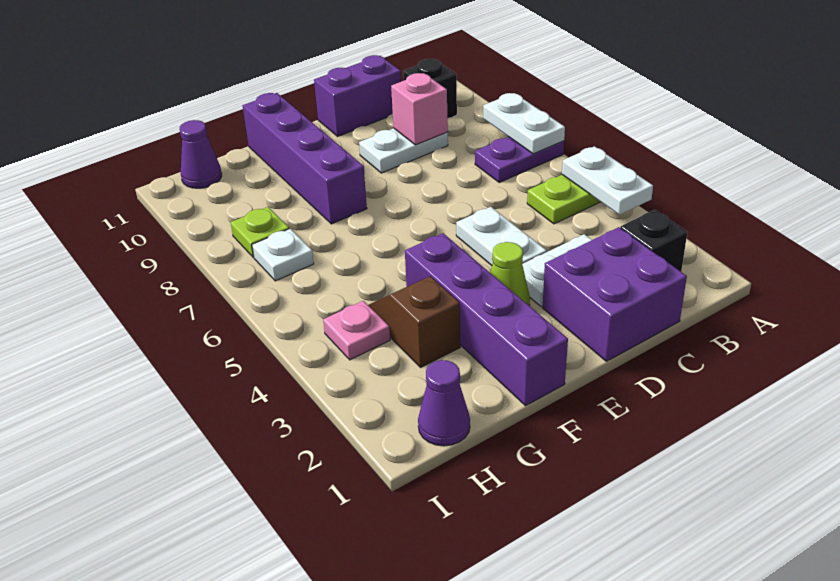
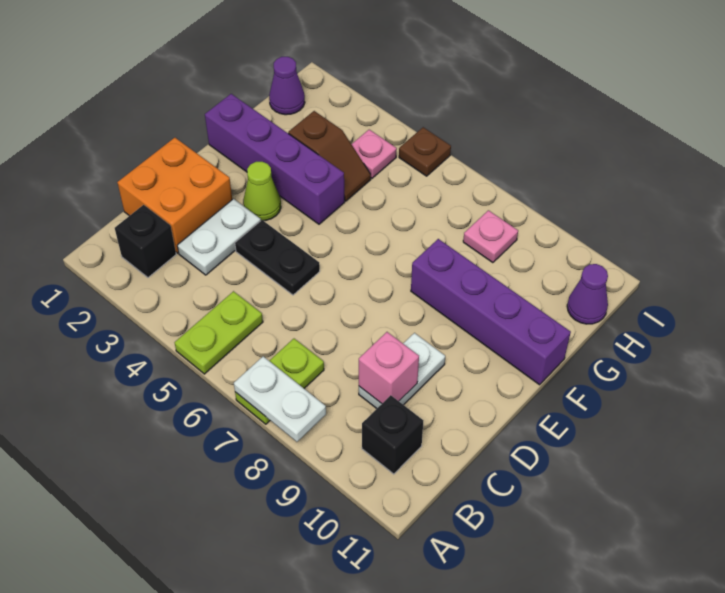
white 1x2 plate [562,146,653,215] -> none
purple 1x2 plate [475,137,564,182] -> lime 1x2 plate [235,339,324,424]
purple 2x2 brick [543,227,687,361] -> orange 2x2 brick [117,138,232,253]
purple 1x2 brick [314,55,401,136] -> none
white 1x2 plate [456,207,547,265] -> black 1x2 plate [235,220,320,295]
white 1x1 plate [252,229,314,281] -> none
lime 1x1 plate [231,207,289,257] -> pink 1x1 plate [463,210,518,263]
none -> brown 1x1 plate [399,127,451,176]

